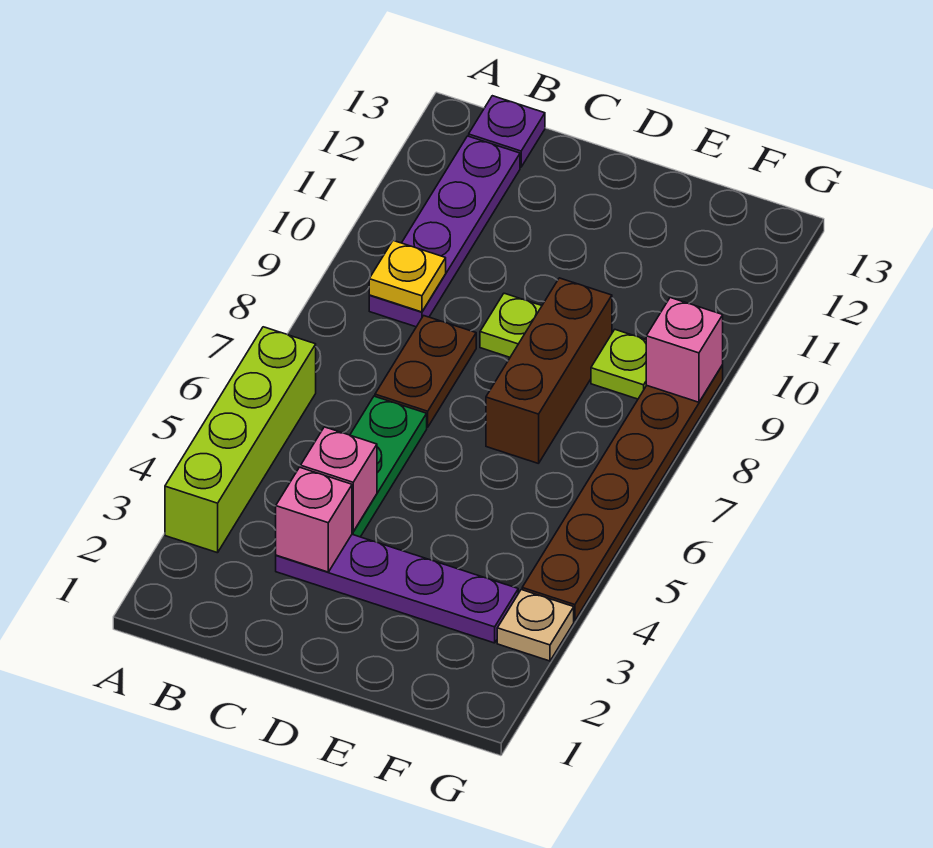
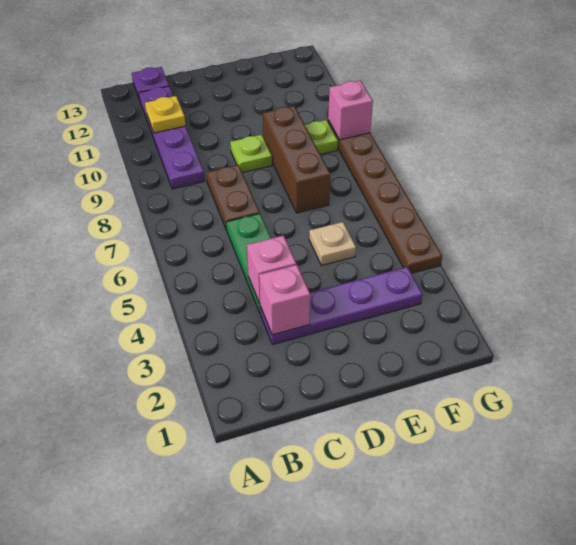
lime 1x4 brick [165,327,316,553] -> none
yellow 1x1 plate [369,241,446,312] -> yellow 1x1 plate moved to [145,96,186,133]
tan 1x1 plate [497,590,574,661] -> tan 1x1 plate moved to [309,222,356,266]

